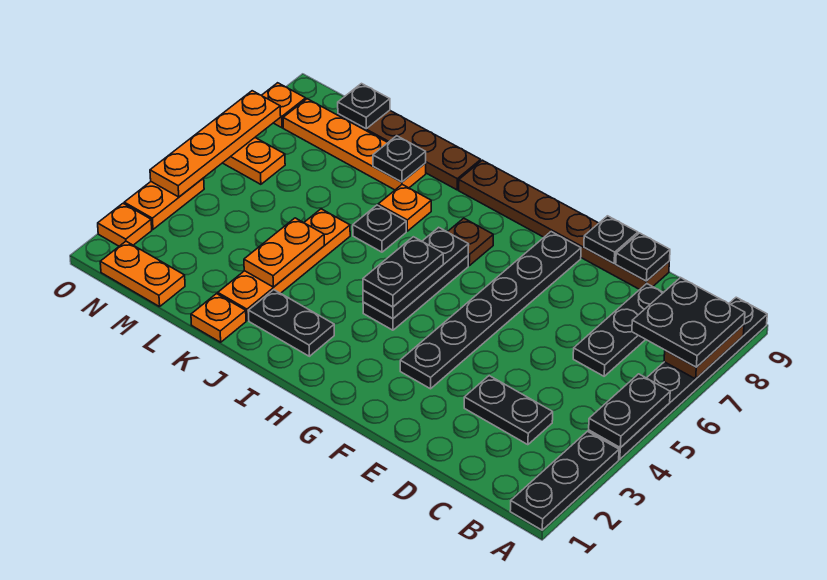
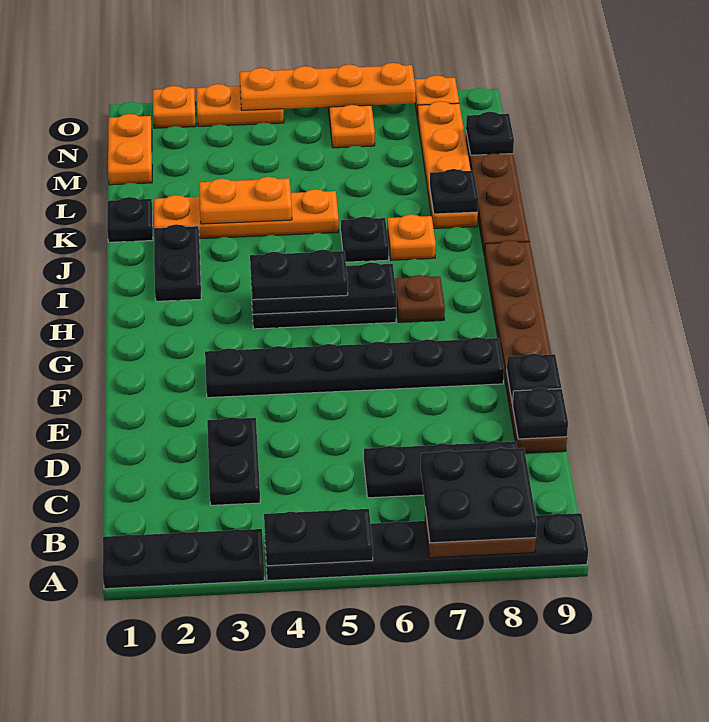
orange 1x1 plate [191,294,246,342] -> black 1x1 plate [107,197,153,242]

